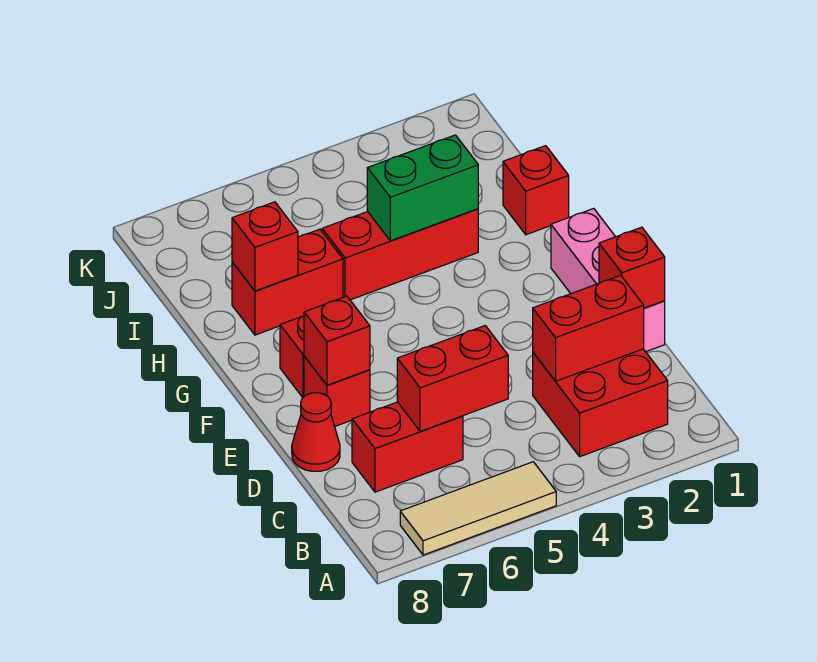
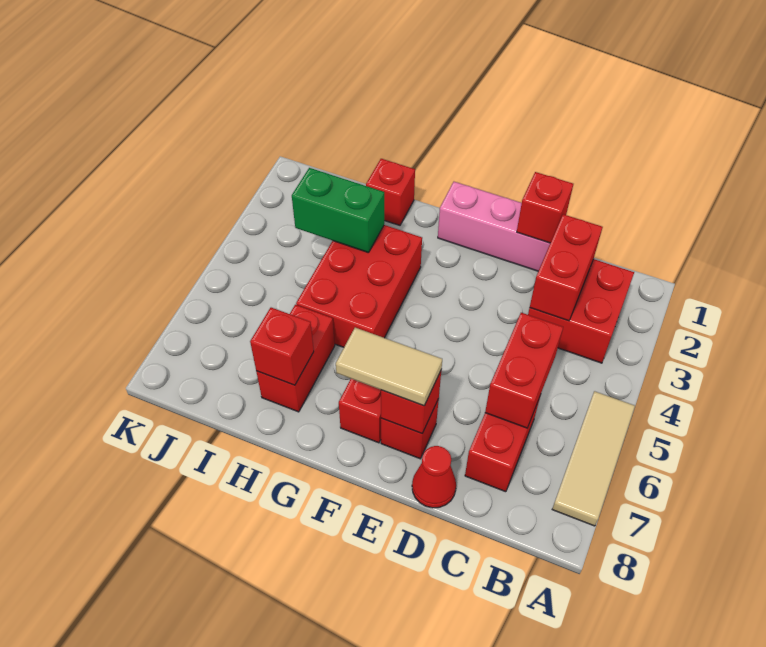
none -> tan 1x2 tile [336,328,442,406]
red 1x3 brick [322,209,478,300] -> red 2x3 brick [296,225,422,347]
green 1x2 brick [367,135,478,241] -> green 1x2 brick turned to [292,168,384,253]

